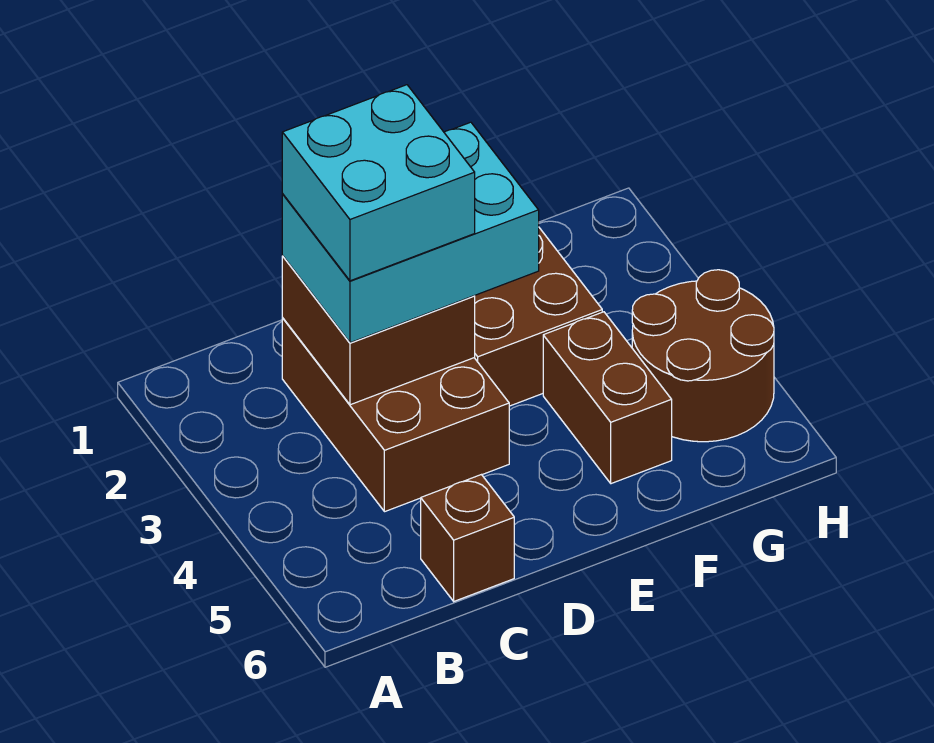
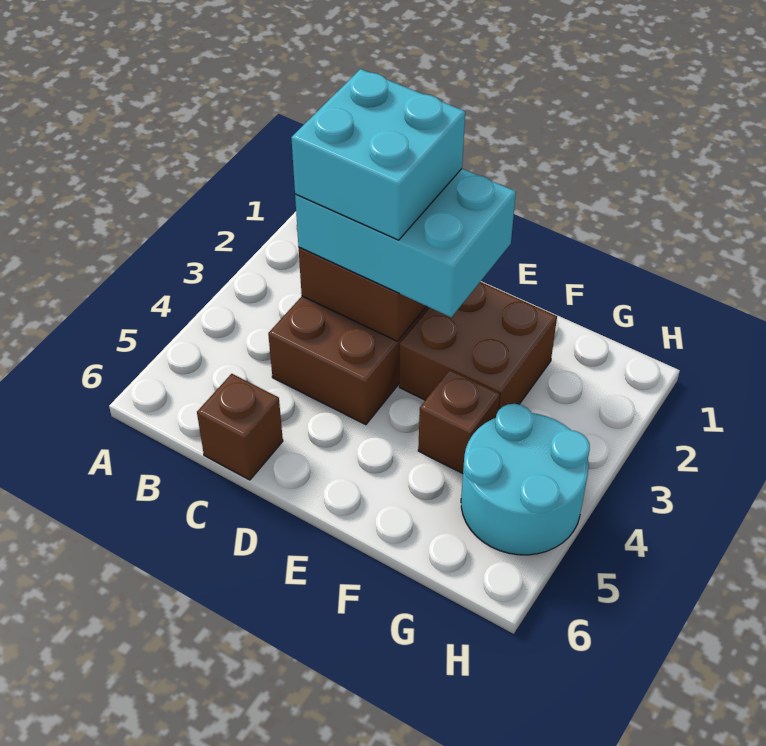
brown 1x2 brick [543,312,672,484] -> brown 1x1 brick [418,370,500,473]
brown 2x2 round brick [632,270,774,442] -> cyan 2x2 round brick [461,404,590,555]

